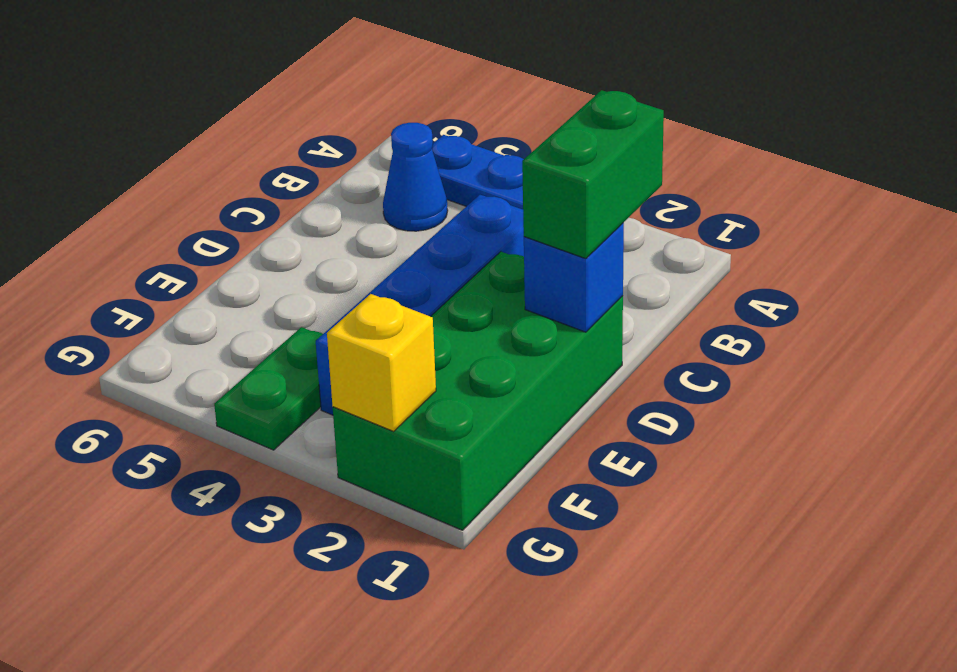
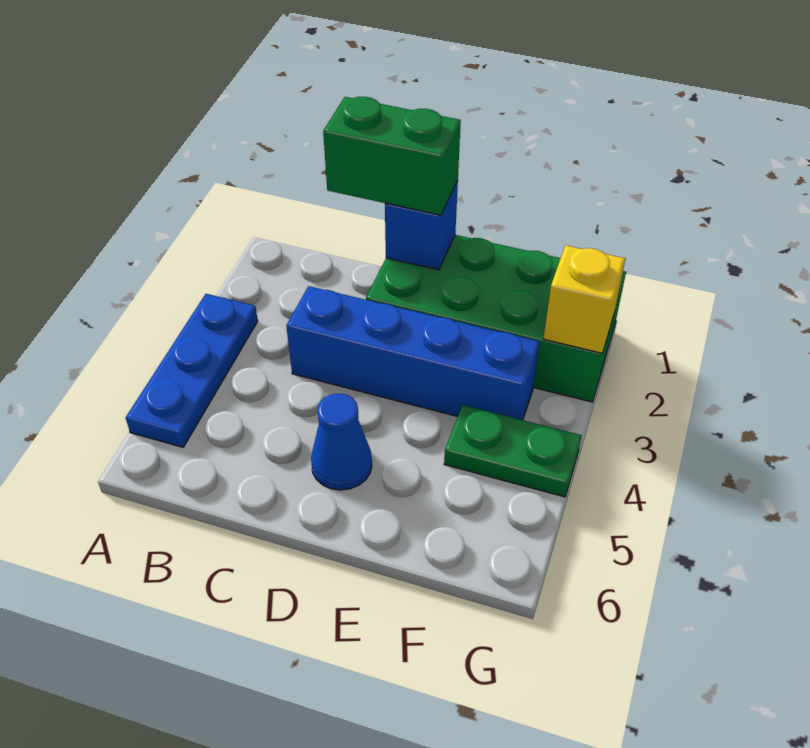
blue 1x1 cone [383,123,448,231] -> blue 1x1 cone moved to [311,394,372,490]

